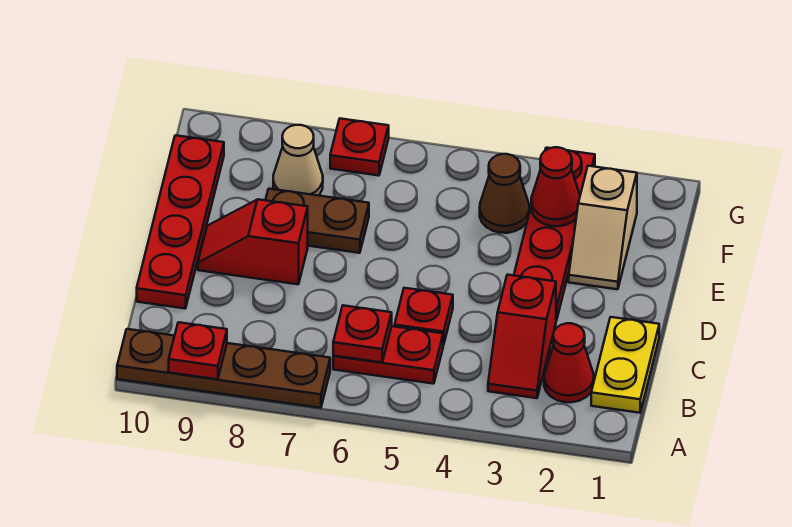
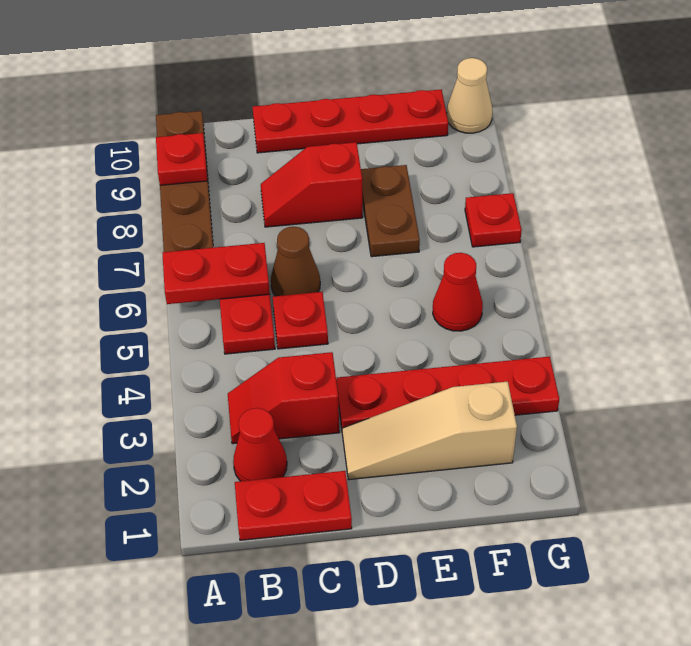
yellow 1x2 plate [591,317,659,413] -> red 1x2 plate [235,471,352,540]
red 1x1 plate [333,305,392,362] -> red 1x2 plate [162,243,270,304]
red 1x2 slope [198,199,308,284] -> red 1x2 slope turned to [261,142,363,227]
tan 1x2 slope [569,166,637,289] -> tan 1x3 slope [342,382,517,480]
red 1x1 cone [531,147,580,226] -> red 1x1 cone moved to [433,253,483,331]
brown 1x1 cone [480,154,529,233] -> brown 1x1 cone moved to [271,227,320,296]
tan 1x1 cone [273,125,323,196] -> tan 1x1 cone moved to [447,58,492,133]

